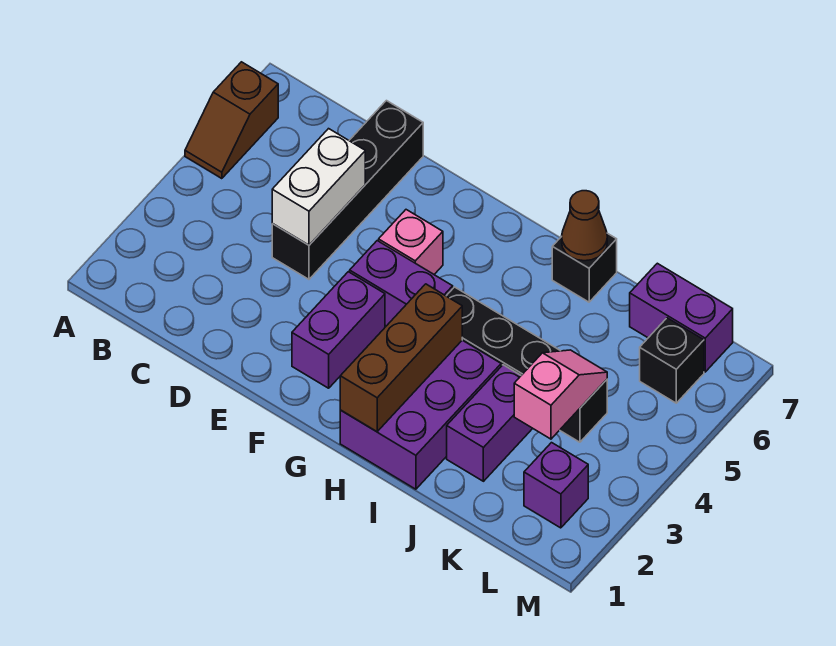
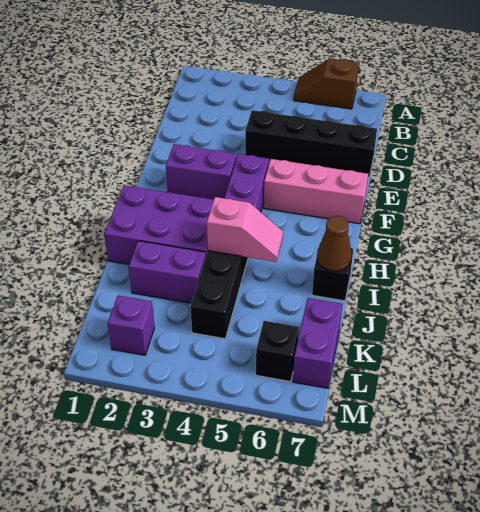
white 1x2 brick [272,129,365,245] -> none
pink 1x1 brick [379,210,443,274] -> pink 1x3 brick [264,159,368,224]
brown 1x3 brick [340,284,462,432] -> none
pink 1x2 slope [514,350,607,439] -> pink 1x2 slope moved to [207,197,283,262]

